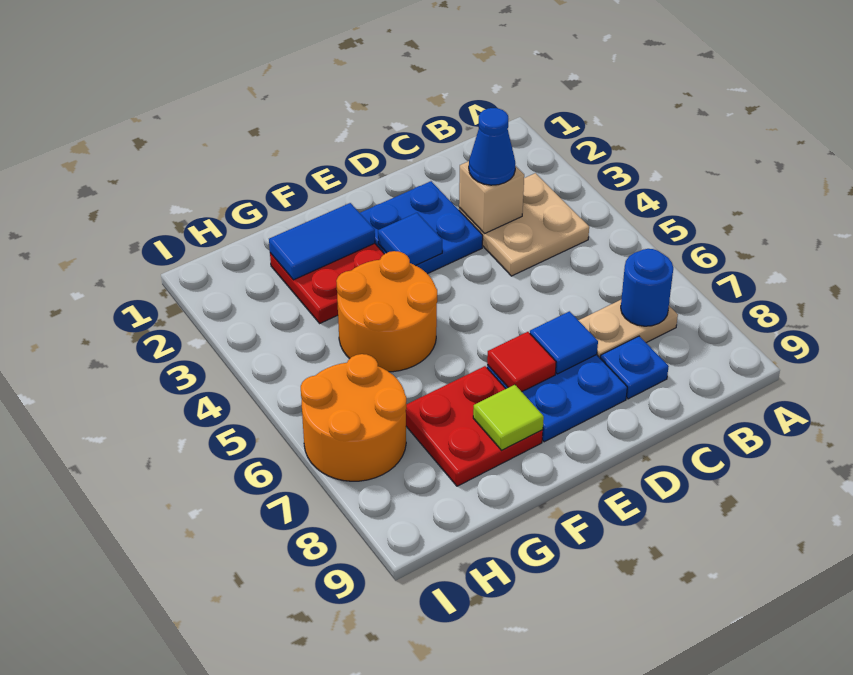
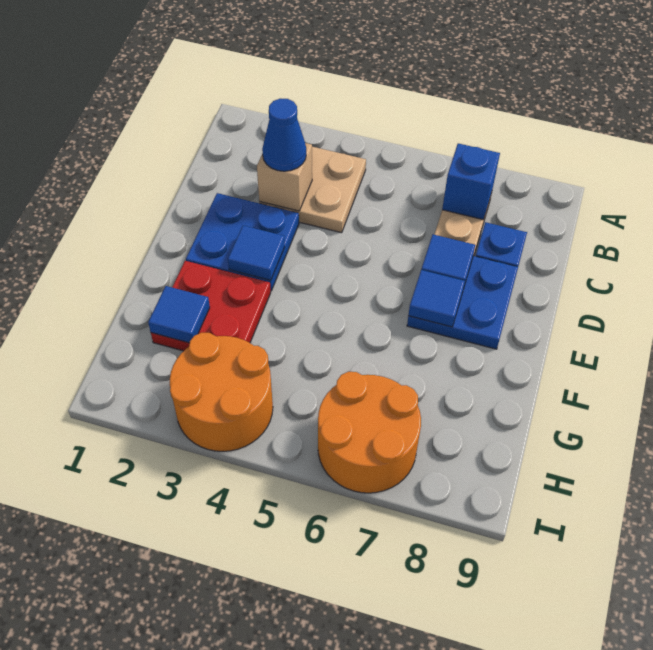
blue 1x1 round brick [621,249,673,326] -> blue 1x1 brick [442,143,500,220]
red 1x1 tile [487,332,556,392] -> blue 1x1 tile [408,270,465,327]
blue 1x2 tile [269,203,375,280] -> blue 1x1 tile [148,286,210,343]
orange 2x2 round brick [336,251,437,372] -> orange 2x2 round brick moved to [170,333,273,451]
red 2x2 plate [406,366,543,486] -> none
lime 1x1 tile [473,385,544,450] -> none

